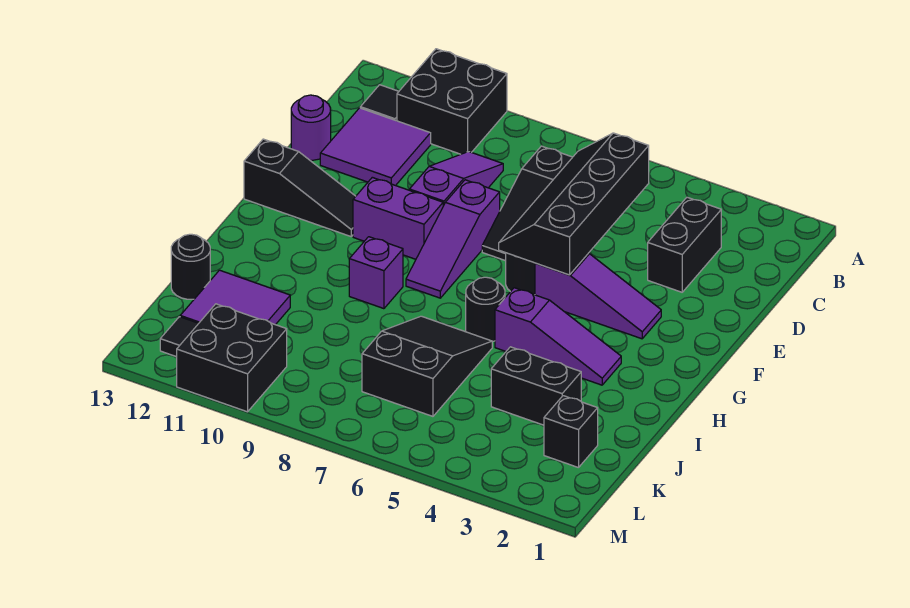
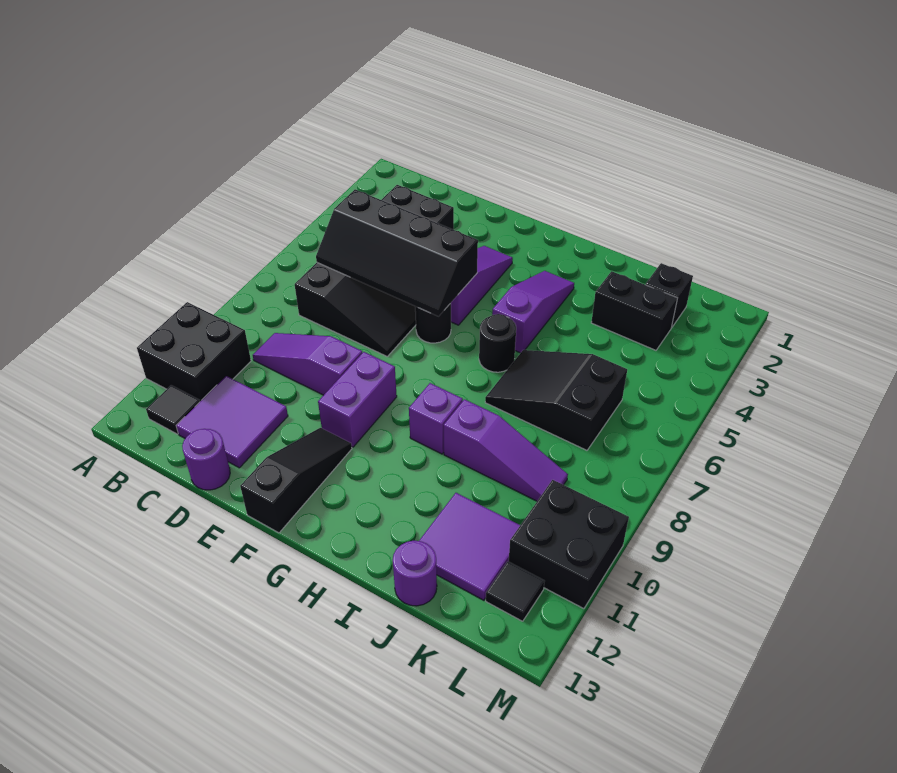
purple 1x3 slope [406,180,500,298] -> purple 1x3 slope moved to [444,399,568,501]
black 1x2 brick [491,347,581,425] -> black 1x2 brick turned to [591,271,677,350]
black 1x1 round brick [171,234,210,299] -> purple 1x1 round brick [393,541,437,606]

